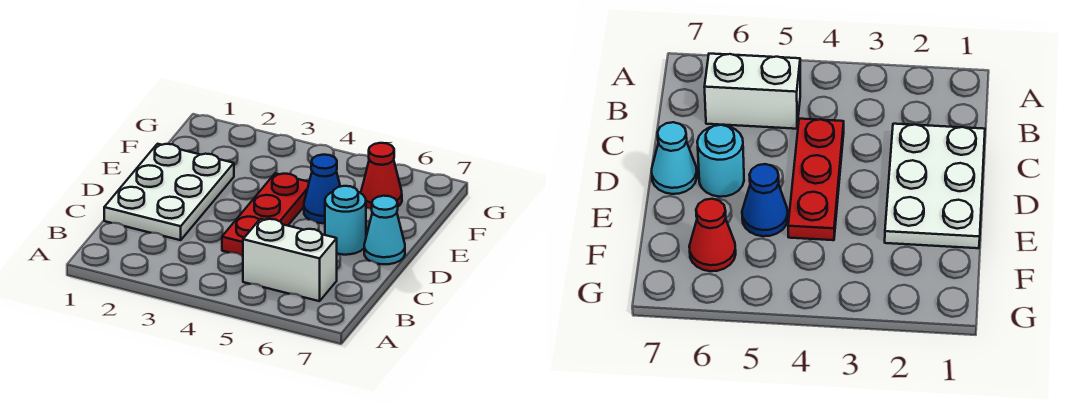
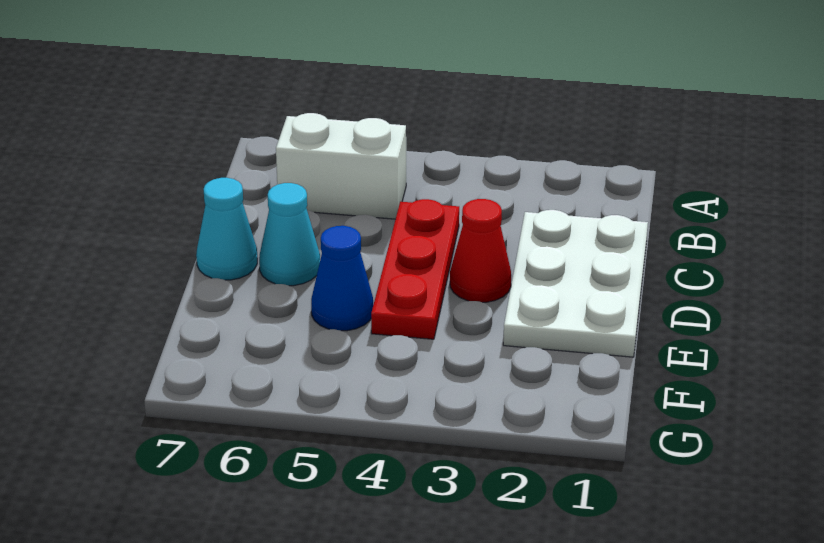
cyan 1x1 round brick [325,186,366,255] -> cyan 1x1 cone [259,183,320,286]
red 1x1 cone [361,143,402,209] -> red 1x1 cone moved to [450,199,511,302]

